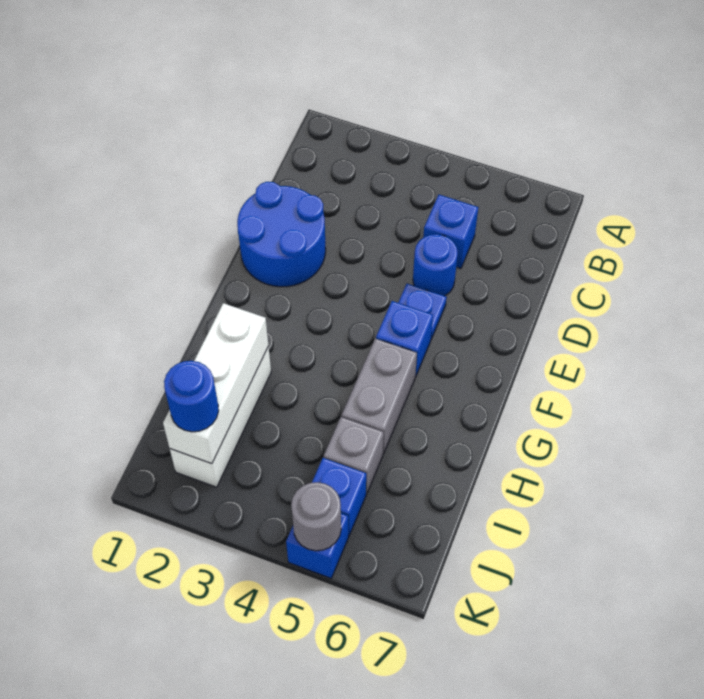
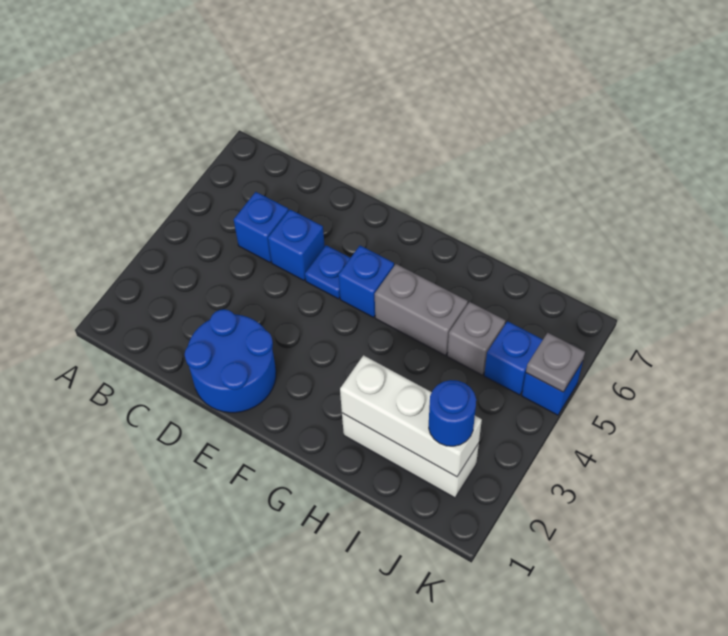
blue 1x1 round brick [413,234,458,296] -> blue 1x1 brick [268,210,325,280]
grey 1x1 round brick [291,482,341,551] -> grey 1x1 plate [526,333,585,392]

